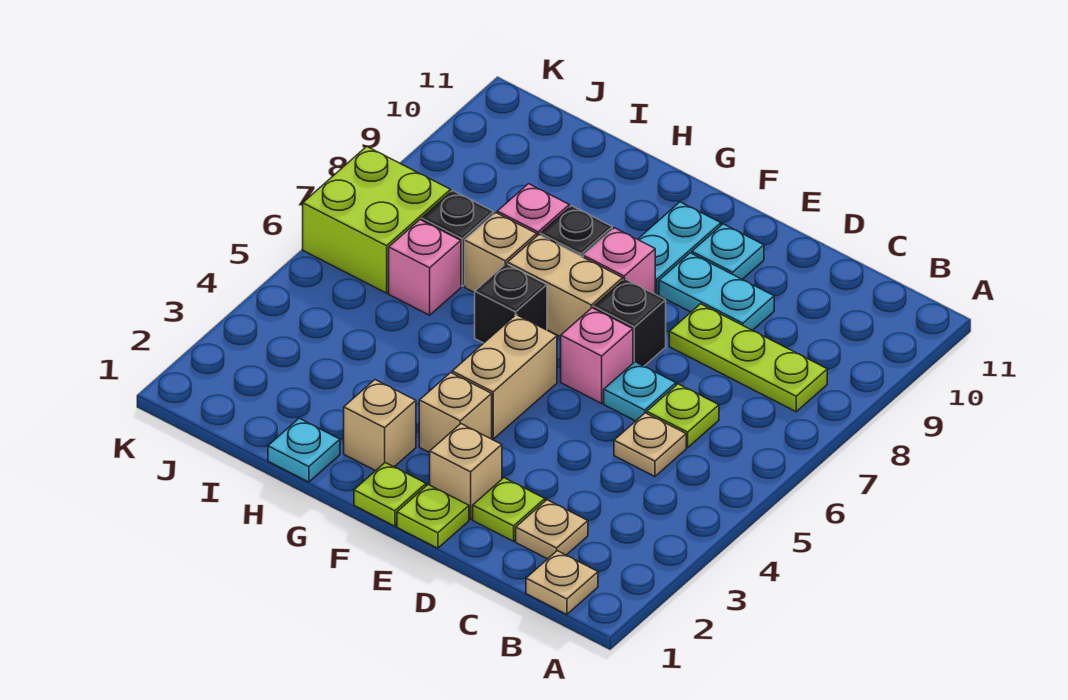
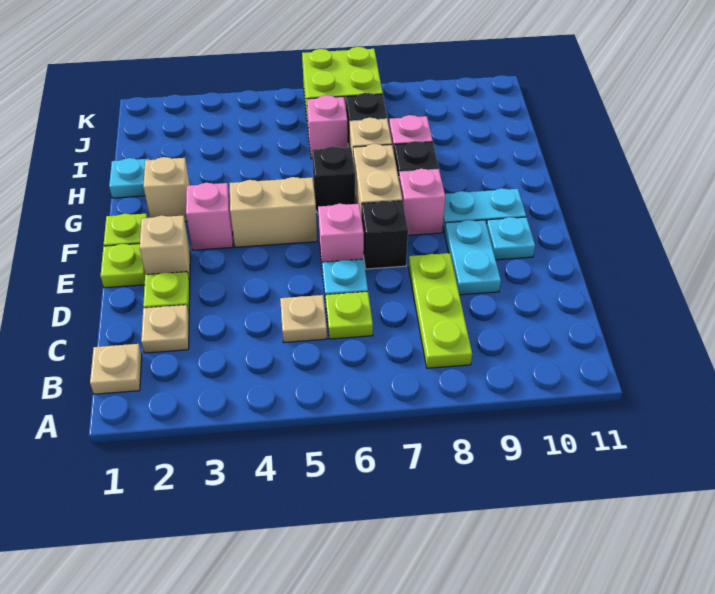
tan 1x1 brick [419,373,492,453] -> pink 1x1 brick [186,183,233,250]

